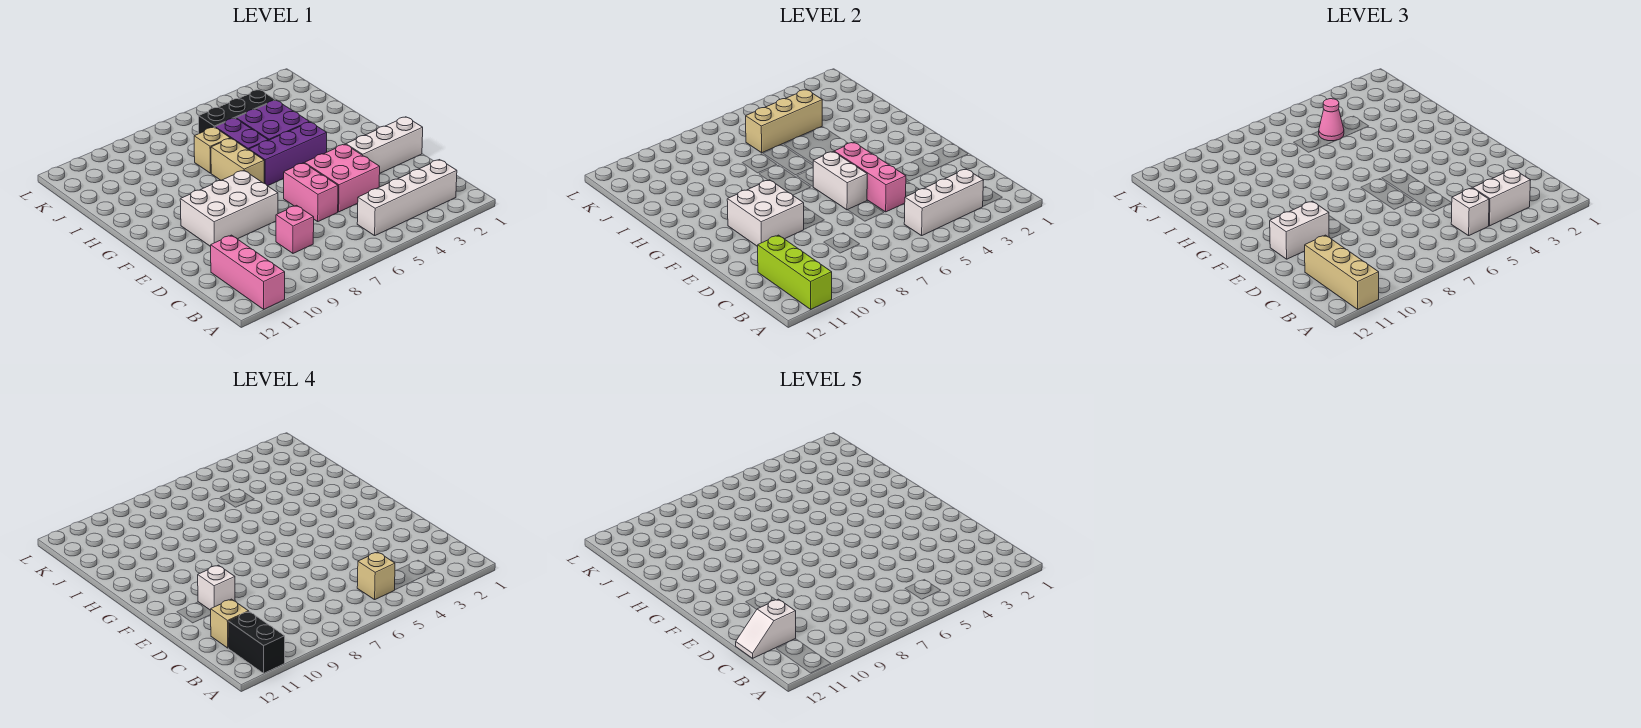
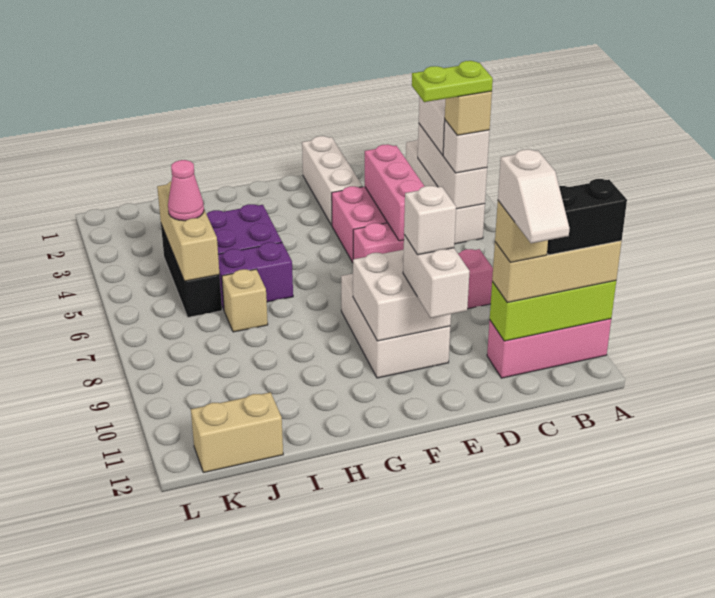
none -> lime 1x2 plate [412,61,493,102]
pink 1x3 brick [834,142,906,212] -> pink 1x3 brick turned to [365,144,424,241]
white 1x2 brick [813,152,867,210] -> none
purple 1x3 brick [249,122,327,186] -> none
tan 1x2 brick [211,138,264,183] -> tan 1x2 brick moved to [191,392,283,473]

